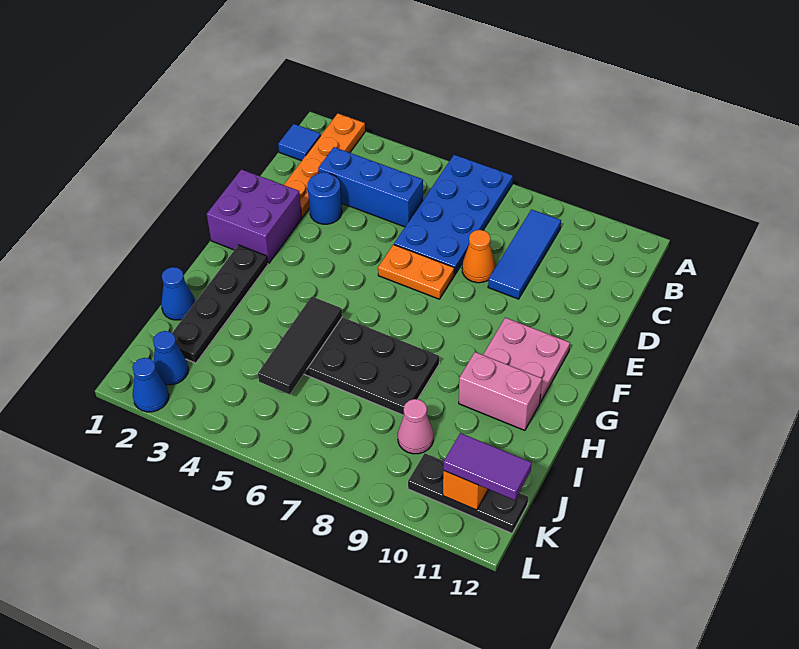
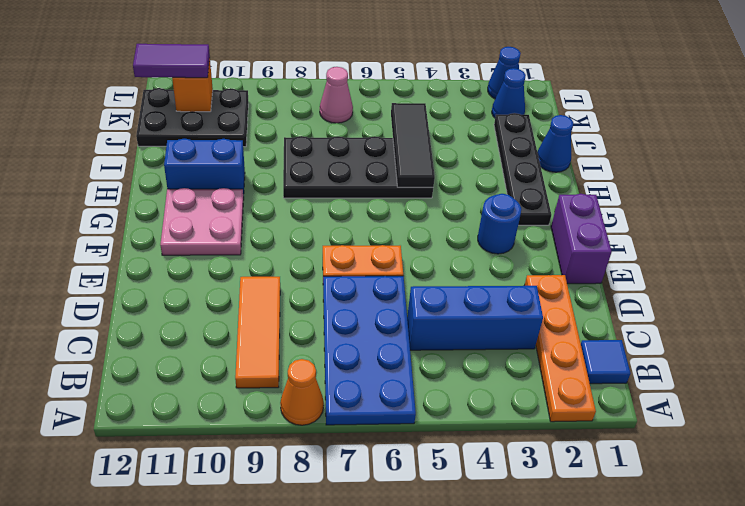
blue 1x3 tile [488,210,561,299] -> orange 1x3 tile [235,277,280,388]
blue 1x1 round brick [308,172,342,224] -> blue 1x1 round brick moved to [478,194,521,254]
orange 1x1 cone [462,230,495,283] -> orange 1x1 cone moved to [280,359,324,425]
purple 2x2 brick [207,169,302,263] -> purple 1x2 brick [551,194,612,284]
pink 1x2 brick [459,352,542,430] -> blue 1x2 brick [164,139,245,198]
pink 1x1 cone [398,399,433,454] -> pink 1x1 cone moved to [320,67,353,123]
black 1x3 plate [408,453,528,533] -> black 2x3 plate [136,88,248,147]

